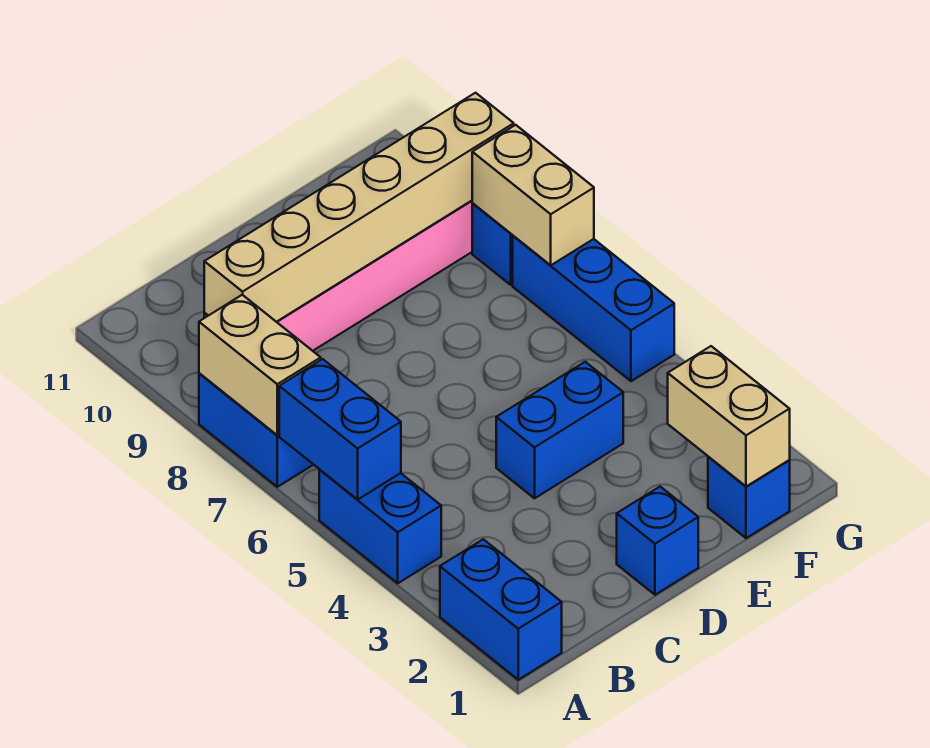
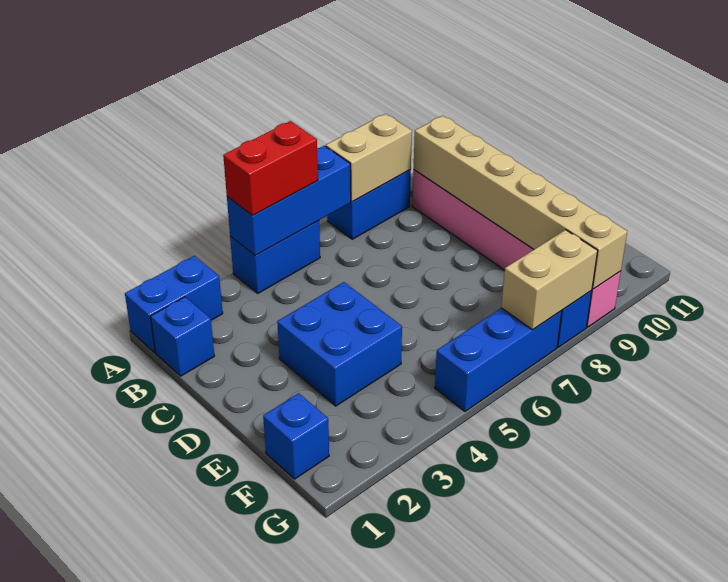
none -> red 1x2 brick [223,121,318,215]
blue 1x2 brick [279,359,401,499] -> blue 1x3 brick [227,146,351,255]
blue 1x1 brick [617,487,698,595] -> blue 1x1 brick moved to [151,297,214,376]
blue 1x2 brick [496,362,623,498] -> blue 2x2 brick [277,282,402,406]
tan 1x2 brick [668,346,790,487] -> none

